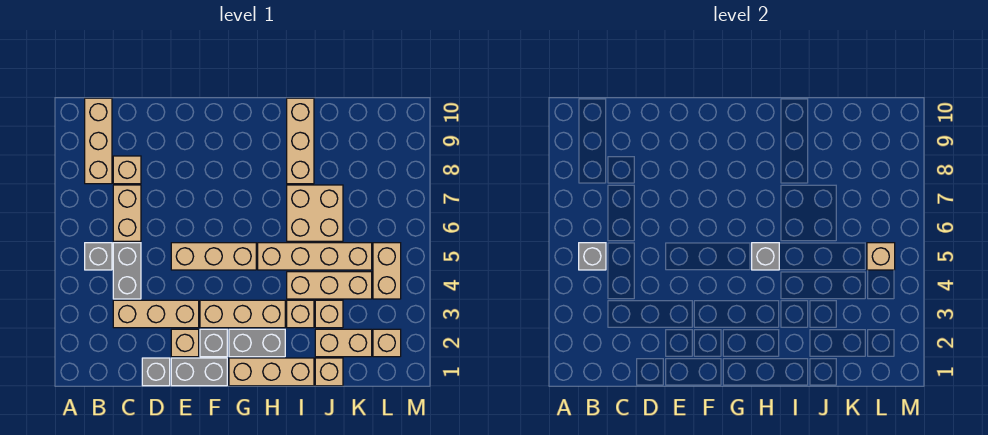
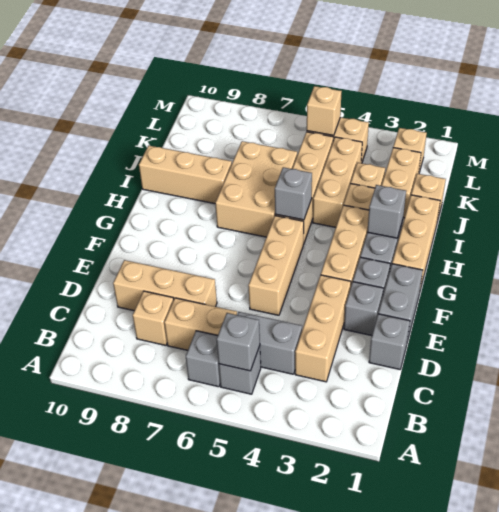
none -> grey 1x1 brick [186,331,220,387]
tan 1x3 brick [85,98,112,184] -> tan 1x3 brick moved to [113,260,217,311]
tan 1x1 brick [171,329,199,357] -> grey 1x1 brick [344,282,383,336]
none -> grey 1x1 brick [367,185,406,238]
tan 2x2 brick [287,185,343,241] -> tan 2x3 brick [215,141,297,237]

